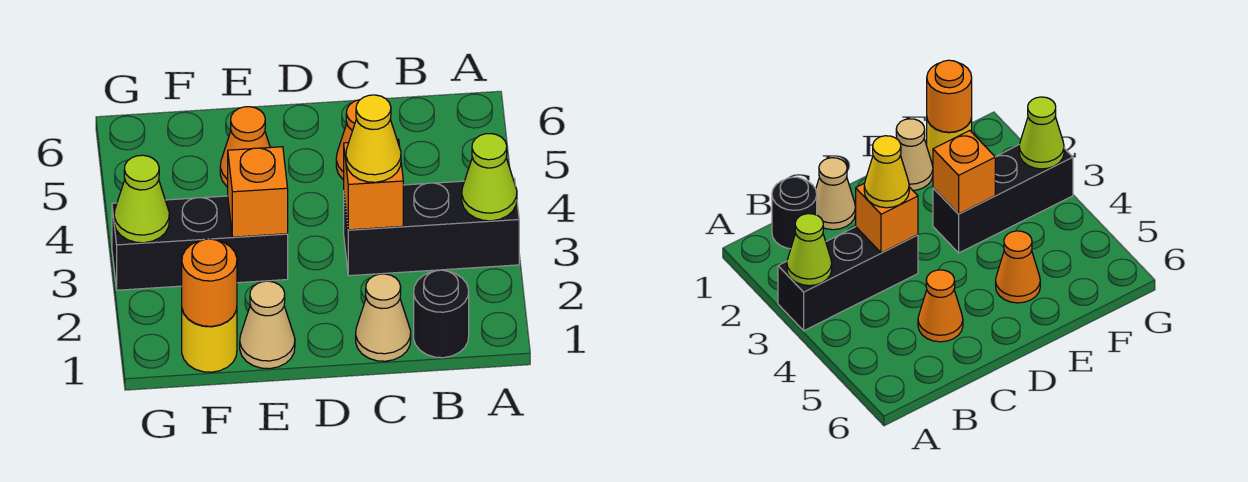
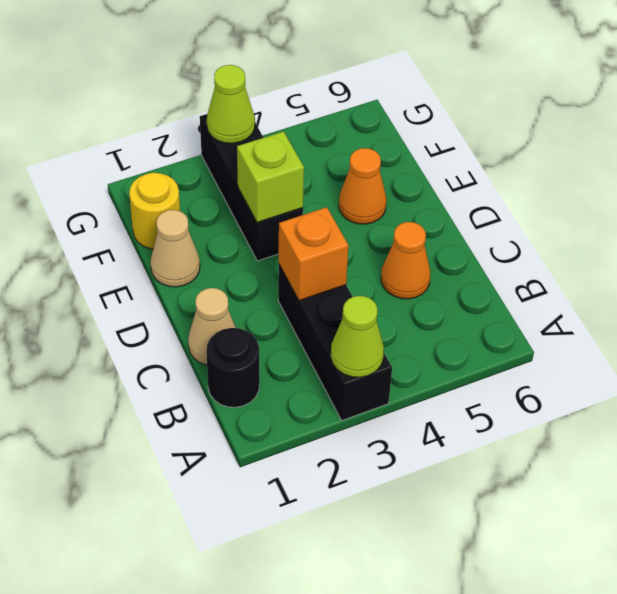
yellow 1x1 cone [346,95,401,182] -> none
orange 1x1 brick [228,147,288,237] -> lime 1x1 brick [237,131,304,222]
orange 1x1 round brick [182,239,237,326] -> none

